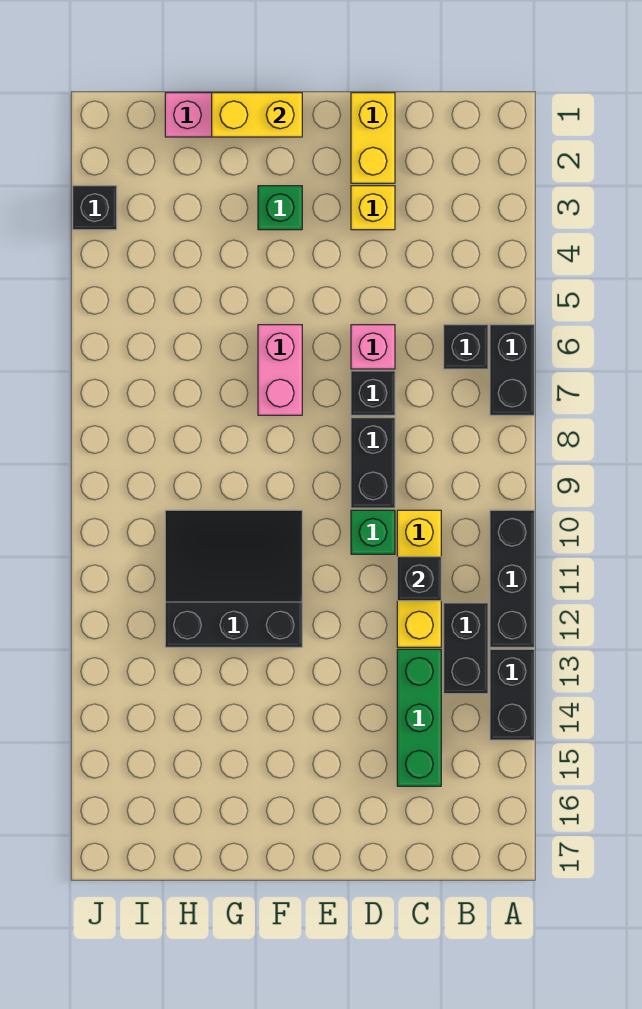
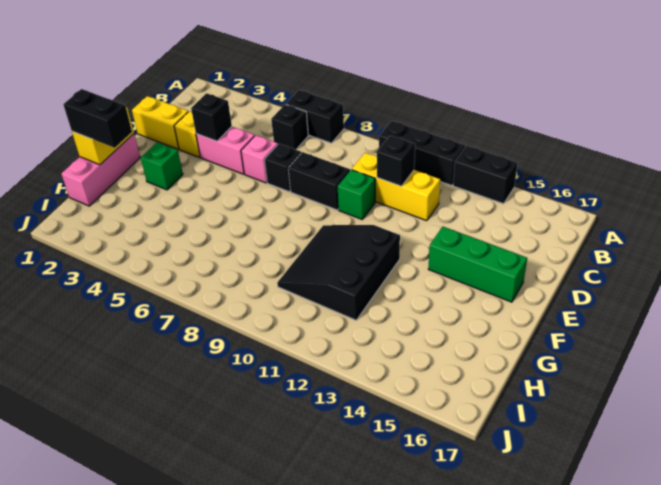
black 1x2 brick [444,603,488,694] -> black 1x2 brick moved to [63,89,132,148]
green 1x3 brick [397,649,441,786] -> green 1x3 brick moved to [428,227,527,302]
pink 1x2 brick [258,325,302,415] -> pink 1x2 brick moved to [196,127,255,174]
black 1x1 brick [73,186,117,230] -> black 1x1 brick moved to [191,93,232,141]

